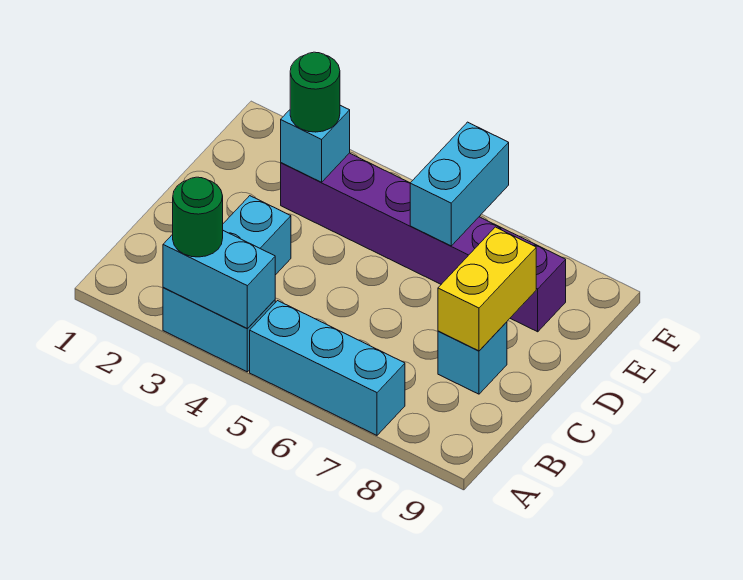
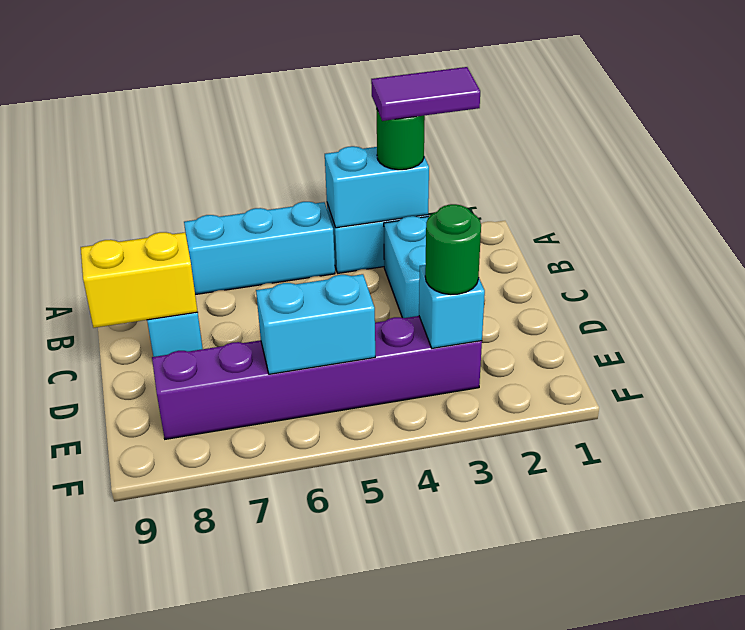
none -> purple 1x2 tile [371,67,480,121]
yellow 1x2 brick [438,227,536,351] -> yellow 1x2 brick turned to [81,232,198,328]
cyan 1x2 brick [410,122,509,246] -> cyan 1x2 brick turned to [256,274,375,374]

